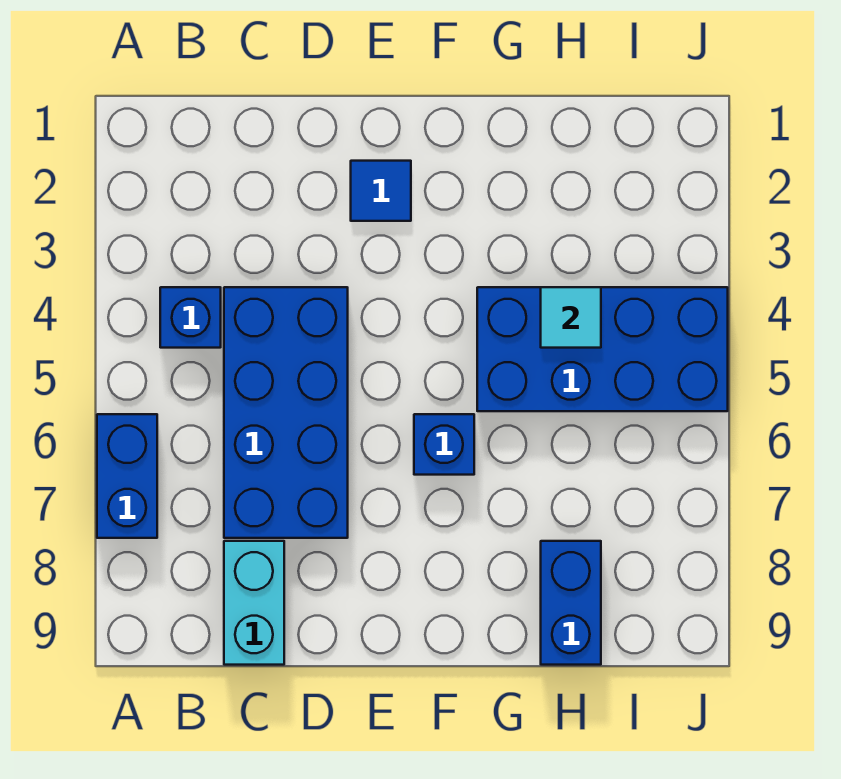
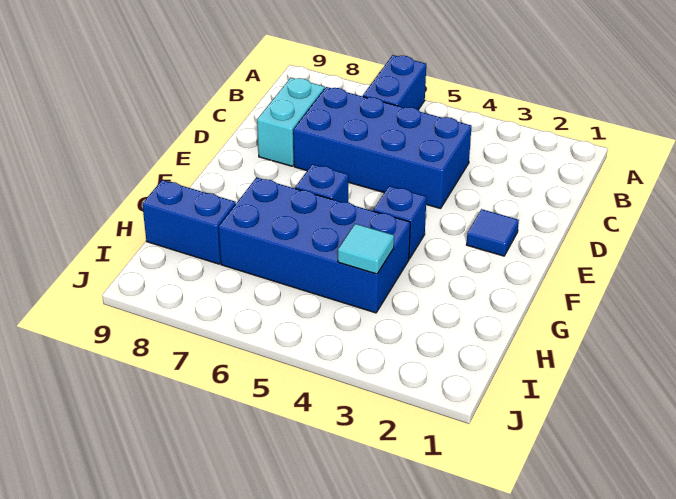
blue 1x2 brick [97,414,157,538] -> blue 1x2 brick turned to [363,55,426,110]
blue 1x1 brick [160,287,221,348] -> blue 1x1 brick moved to [373,186,427,259]
cyan 1x2 brick [224,541,284,665] -> cyan 1x2 brick turned to [257,78,325,166]
blue 2x4 brick [477,287,728,411] -> blue 2x4 brick turned to [219,177,410,313]

